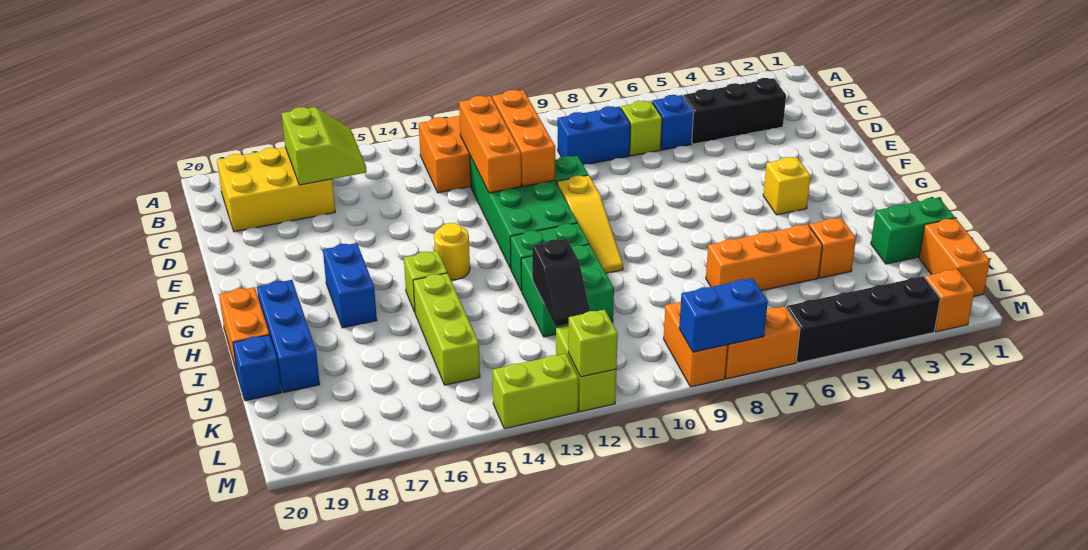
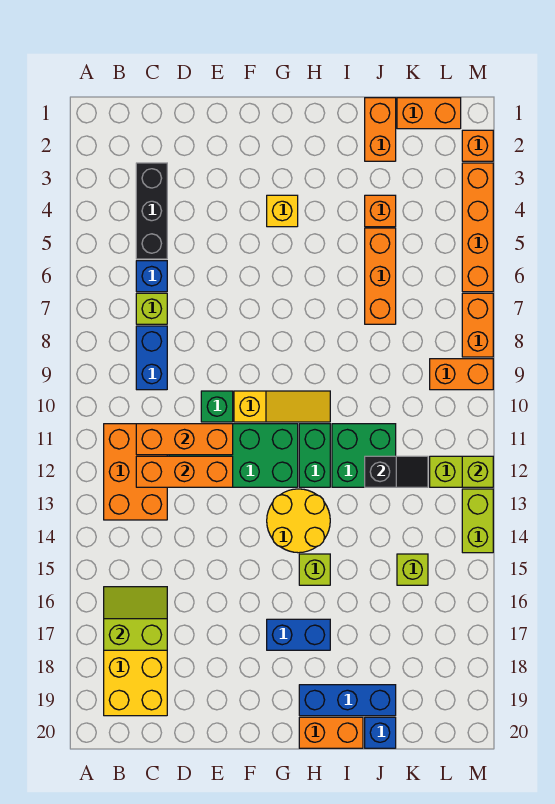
yellow 1x1 round brick [434,223,470,280] -> yellow 2x2 round brick [267,489,330,553]
lime 1x3 brick [413,273,480,385] -> lime 1x1 brick [397,554,428,585]
green 1x2 brick [871,198,955,264] -> orange 1x2 brick [365,98,396,161]
black 1x4 brick [787,276,940,363] -> orange 1x4 brick [462,163,493,292]
blue 1x2 brick [679,278,768,352] -> none

